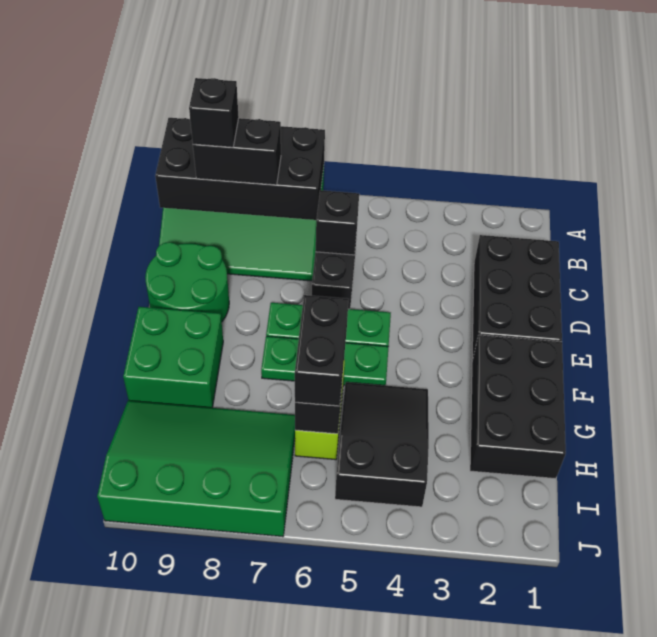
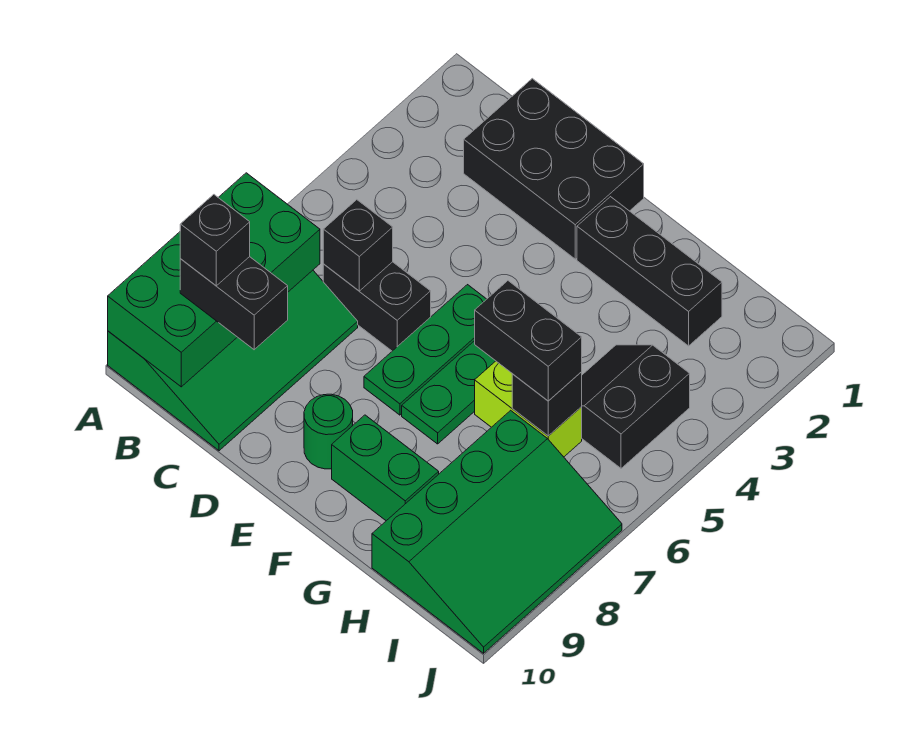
black 2x4 brick [155,118,325,220] -> green 2x4 brick [108,173,320,387]
black 1x2 brick [193,118,281,185] -> black 1x2 brick turned to [180,257,288,350]
green 2x2 round brick [145,242,229,321] -> green 1x1 round brick [304,394,353,469]
black 2x3 brick [470,335,566,479] -> black 1x3 brick [577,197,722,346]
green 2x2 brick [123,307,223,408] -> green 1x2 brick [332,415,439,521]
black 2x3 slope [335,382,429,507] -> black 2x2 slope [582,345,690,468]
green 3x4 slope [97,401,295,537] -> green 3x4 slope turned to [372,410,622,653]

